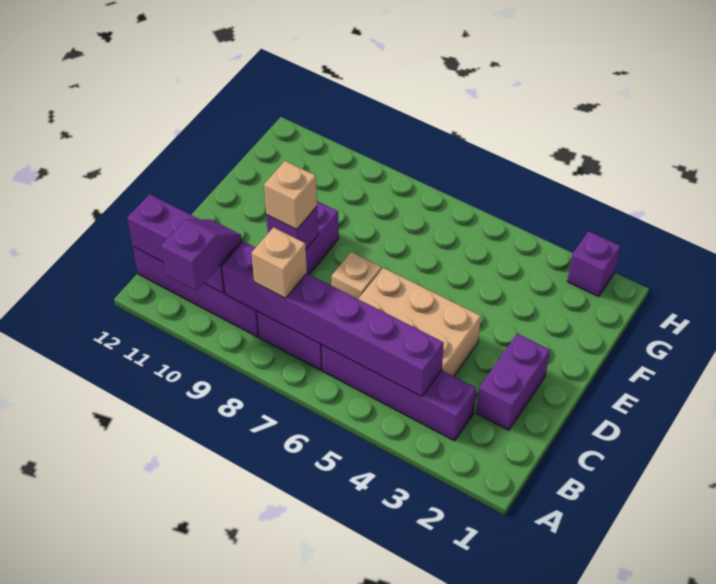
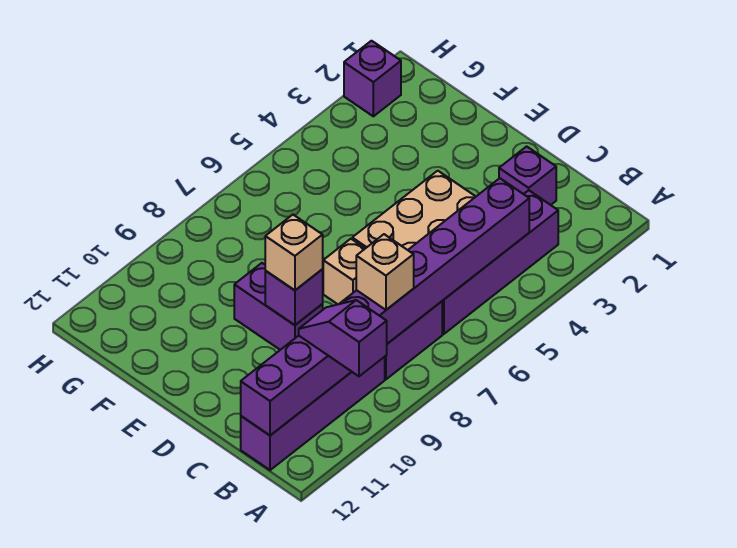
purple 1x2 brick [476,334,550,430] -> purple 1x1 brick [499,146,556,205]

